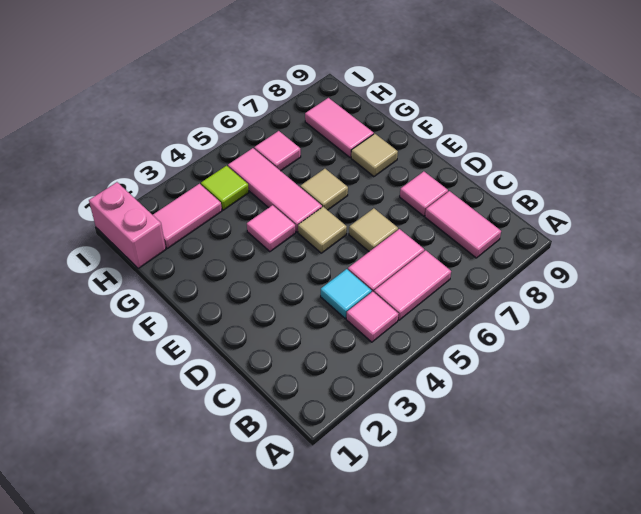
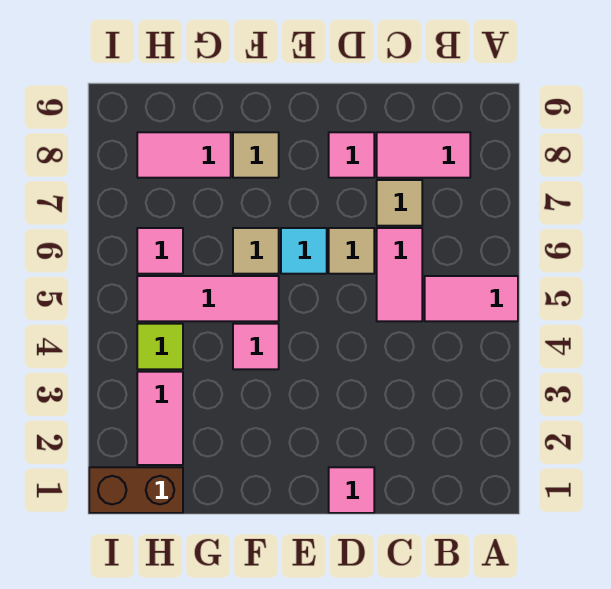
pink 1x1 tile [346,292,398,342] -> pink 1x1 tile moved to [329,467,374,513]
pink 1x2 tile [374,250,451,320] -> pink 1x2 tile turned to [425,276,518,321]
cyan 1x1 tile [321,269,372,319] -> cyan 1x1 tile moved to [281,228,327,274]
tan 1x1 tile [298,207,347,253] -> tan 1x1 tile moved to [377,180,422,226]
pink 1x2 brick [89,182,166,268] -> brown 1x2 brick [89,467,183,513]

